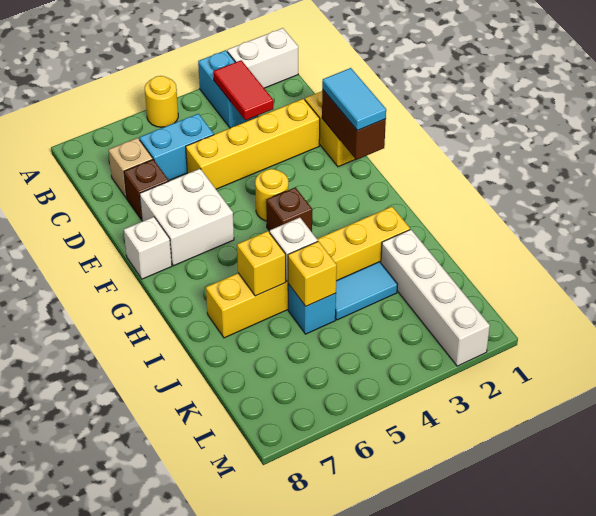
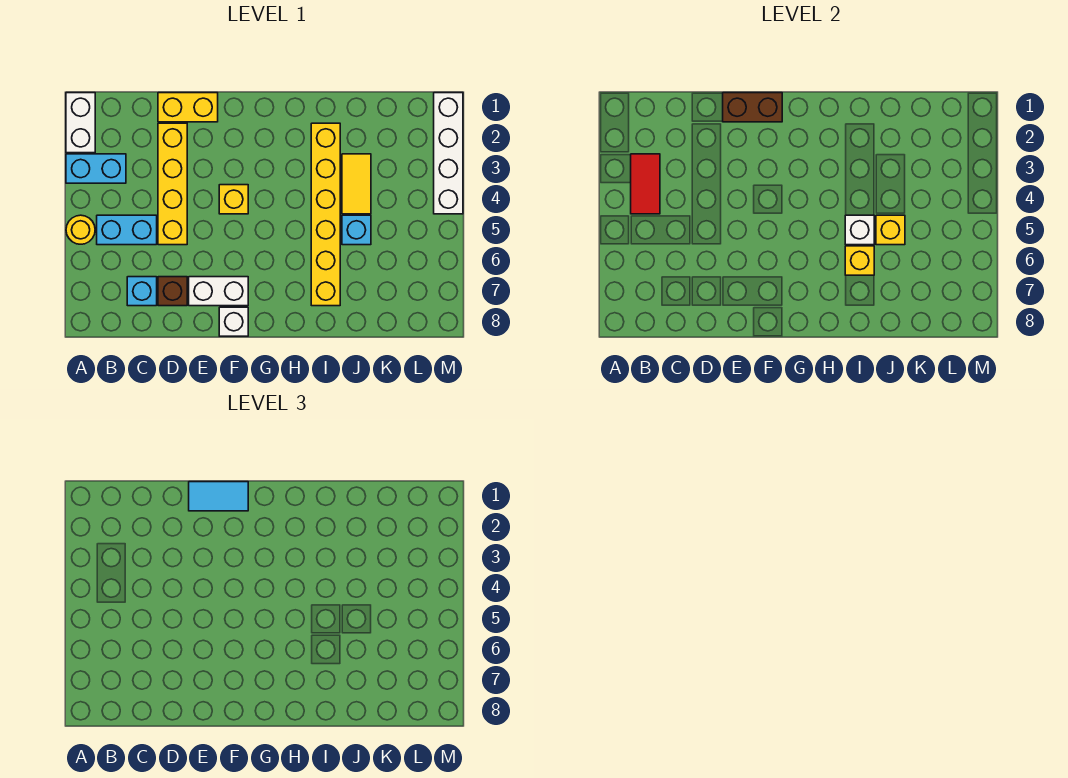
red 1x2 tile [213,60,273,120] -> red 1x2 tile turned to [631,154,660,214]
cyan 1x2 brick [139,114,214,180] -> cyan 1x2 brick turned to [97,215,157,245]
tan 1x1 brick [109,138,153,198] -> cyan 1x1 brick [127,277,157,306]
white 2x2 brick [140,169,234,266] -> white 1x2 brick [189,277,248,306]
yellow 1x1 round brick [255,169,288,221] -> yellow 1x1 brick [219,185,248,214]
brown 1x1 brick [266,187,312,232] -> none
white 1x4 brick [381,230,490,366] -> white 1x4 brick turned to [434,93,463,214]
cyan 1x2 tile [335,262,398,320] -> yellow 1x2 tile [342,154,371,214]

